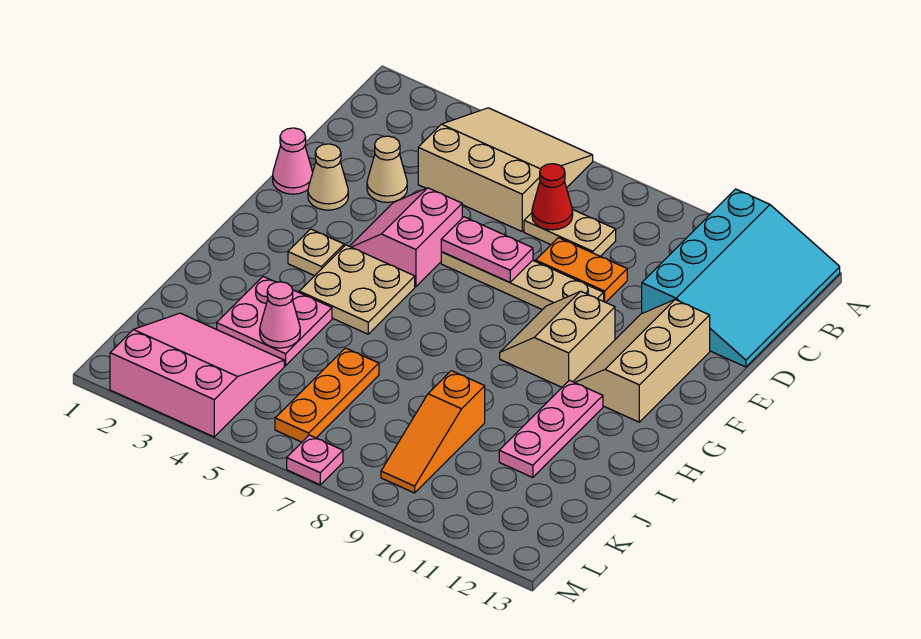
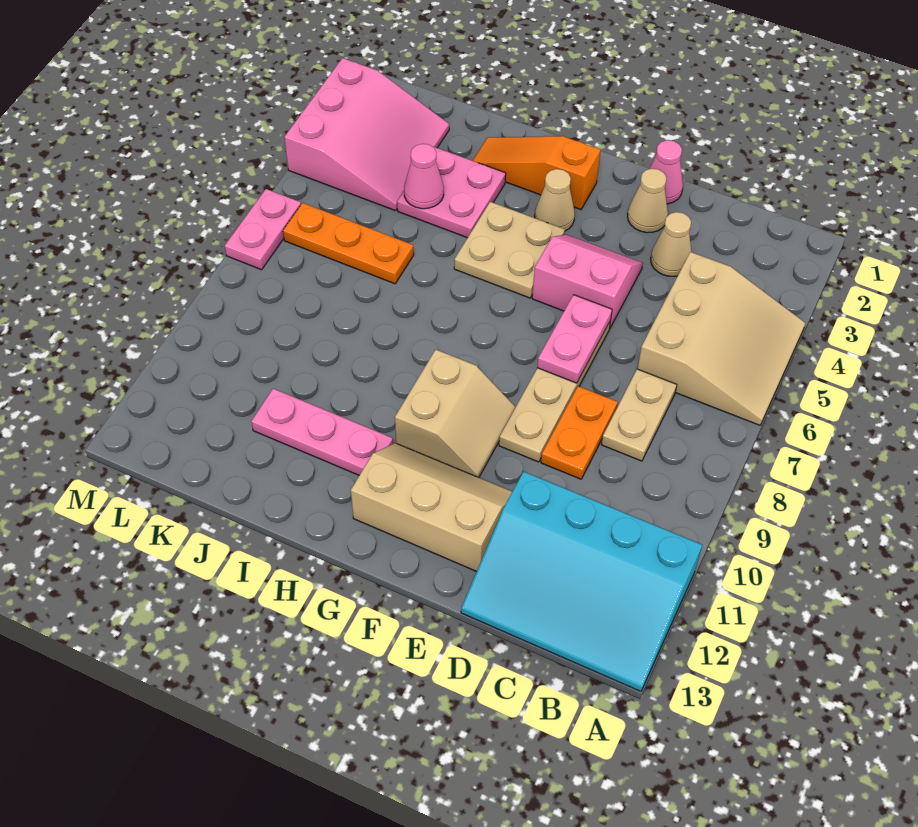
red 1x1 cone [532,164,573,230] -> none
tan 2x2 slope [500,291,615,387] -> tan 2x2 slope turned to [395,350,515,478]
tan 1x1 plate [288,229,344,276] -> tan 1x1 cone [535,169,575,231]
orange 1x3 slope [381,371,485,493] -> orange 1x3 slope moved to [473,136,601,209]
pink 1x1 plate [287,435,343,485] -> pink 1x2 plate [225,189,301,270]

